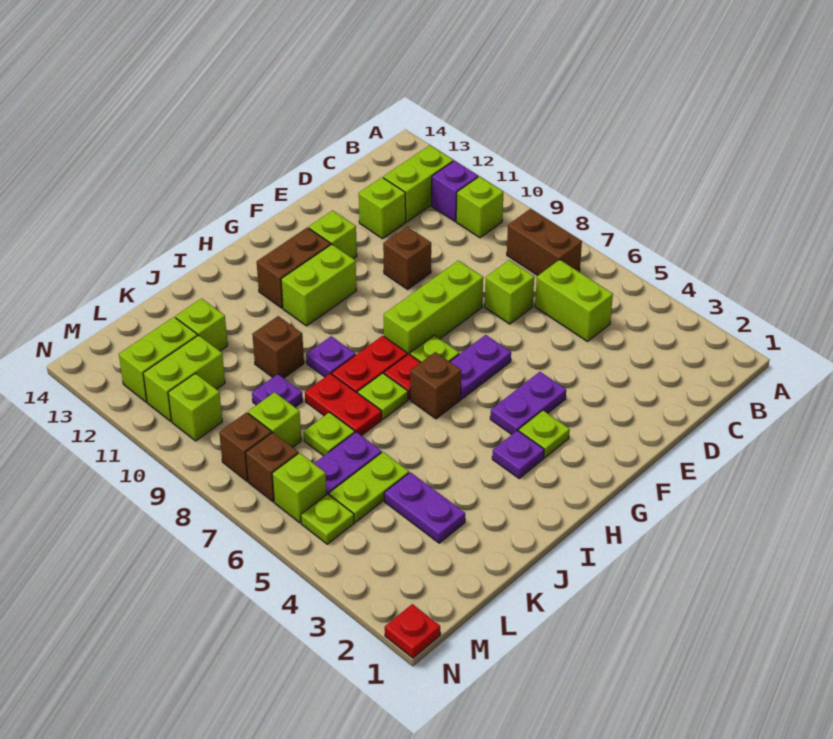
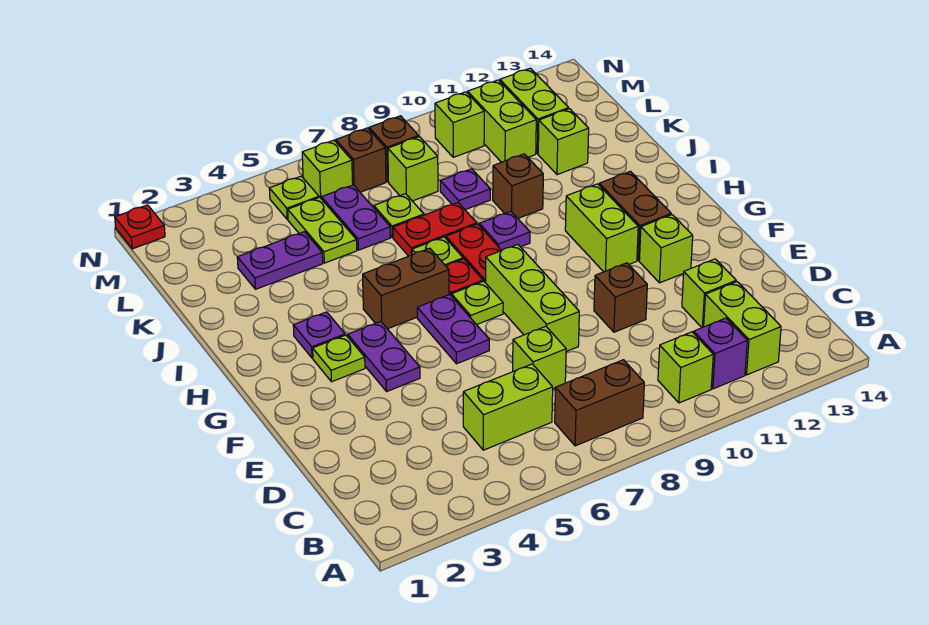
brown 1x1 brick [410,352,461,419] -> brown 1x2 brick [363,248,449,329]

